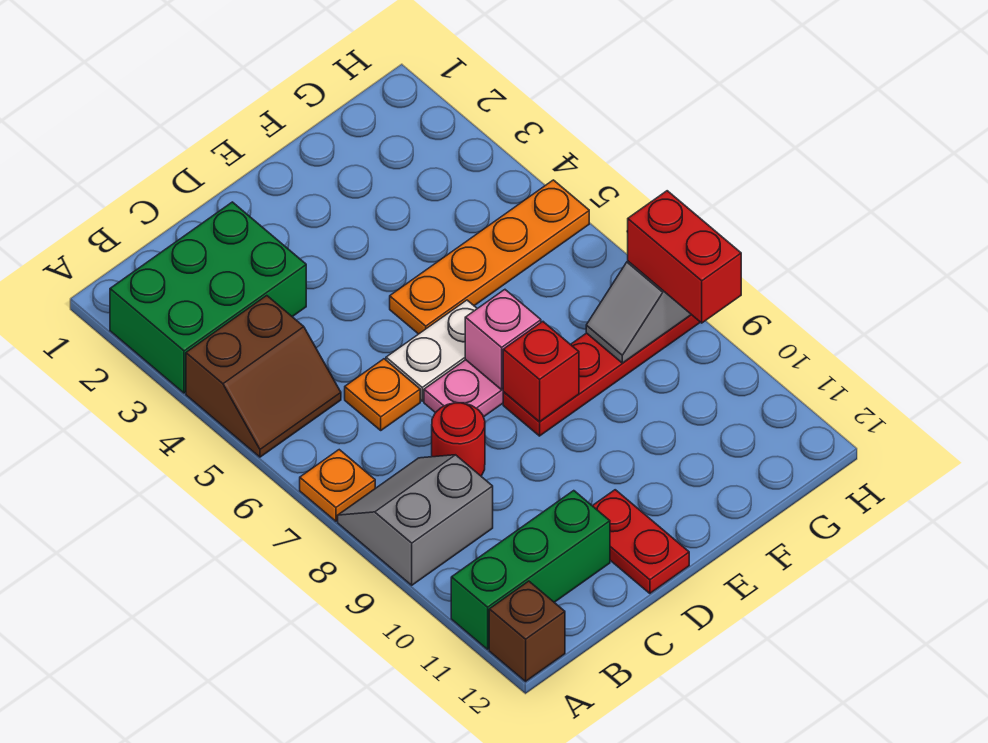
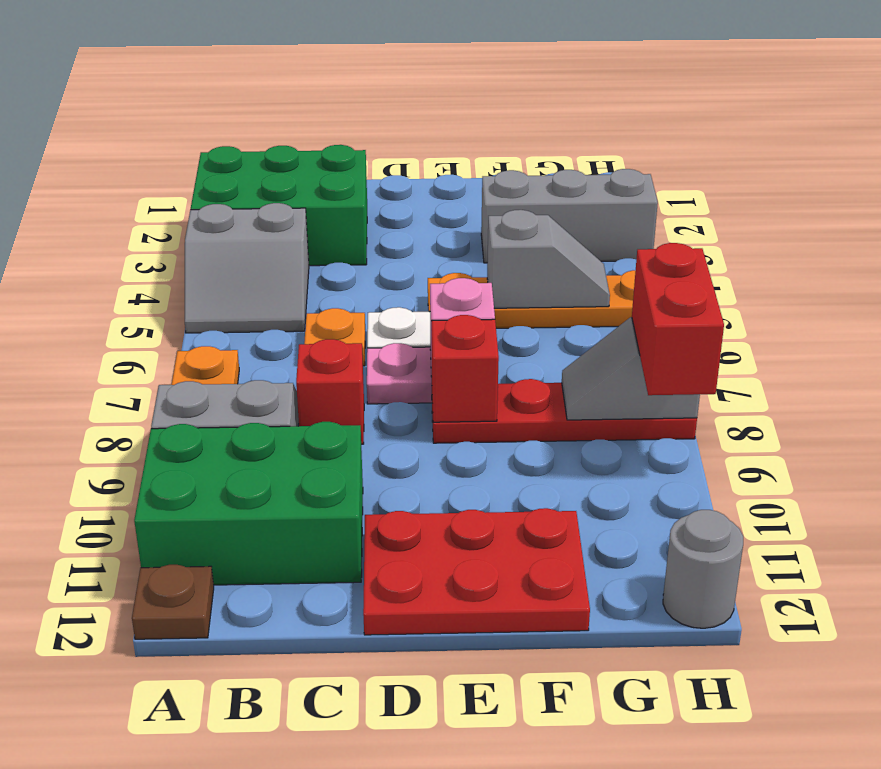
brown 2x2 slope [186,296,341,457] -> grey 2x2 slope [185,203,309,333]
green 1x3 brick [451,491,610,649] -> green 2x3 brick [134,422,363,585]
brown 1x1 brick [489,581,565,681] -> brown 1x1 plate [132,565,214,639]
red 1x1 round brick [432,403,485,476] -> red 1x1 brick [296,339,364,444]
red 1x2 plate [593,490,689,593] -> red 2x3 plate [363,508,590,635]
none -> grey 1x3 brick [481,169,658,263]
none -> grey 1x2 slope [487,210,610,308]
none -> grey 1x1 round brick [663,510,743,628]

